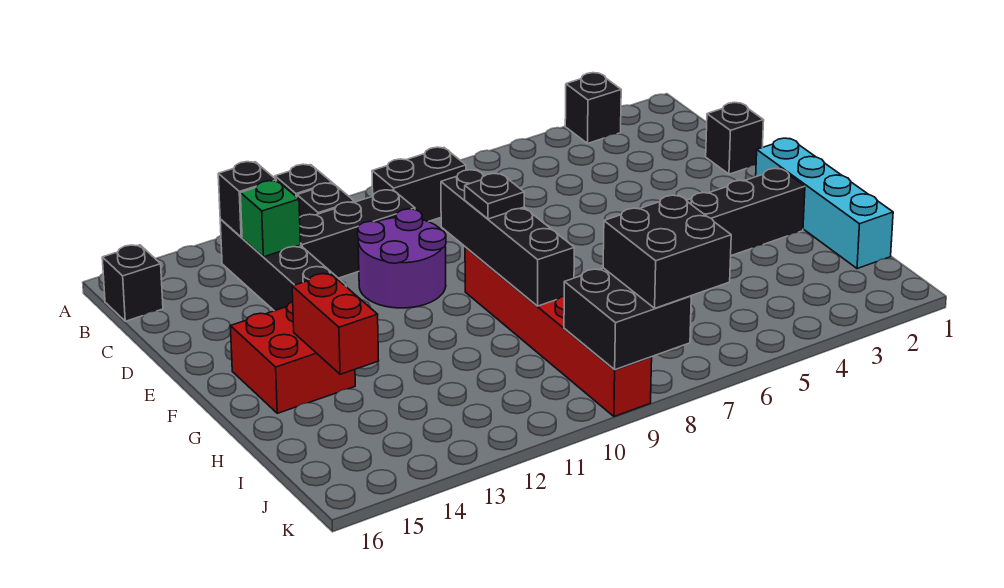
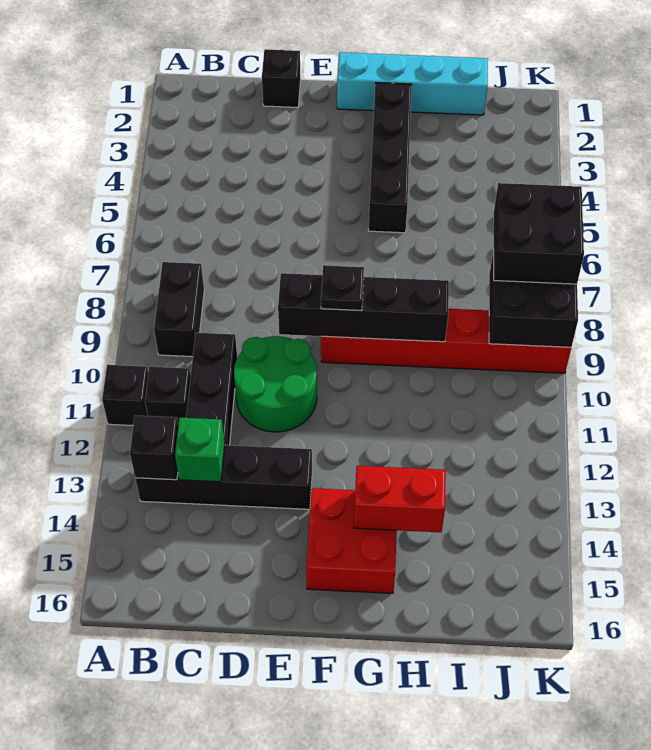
black 1x1 brick [565,73,621,143] -> none
black 1x1 brick [102,245,163,321] -> none
purple 2x2 round brick [358,209,446,308] -> green 2x2 round brick [234,336,317,432]

